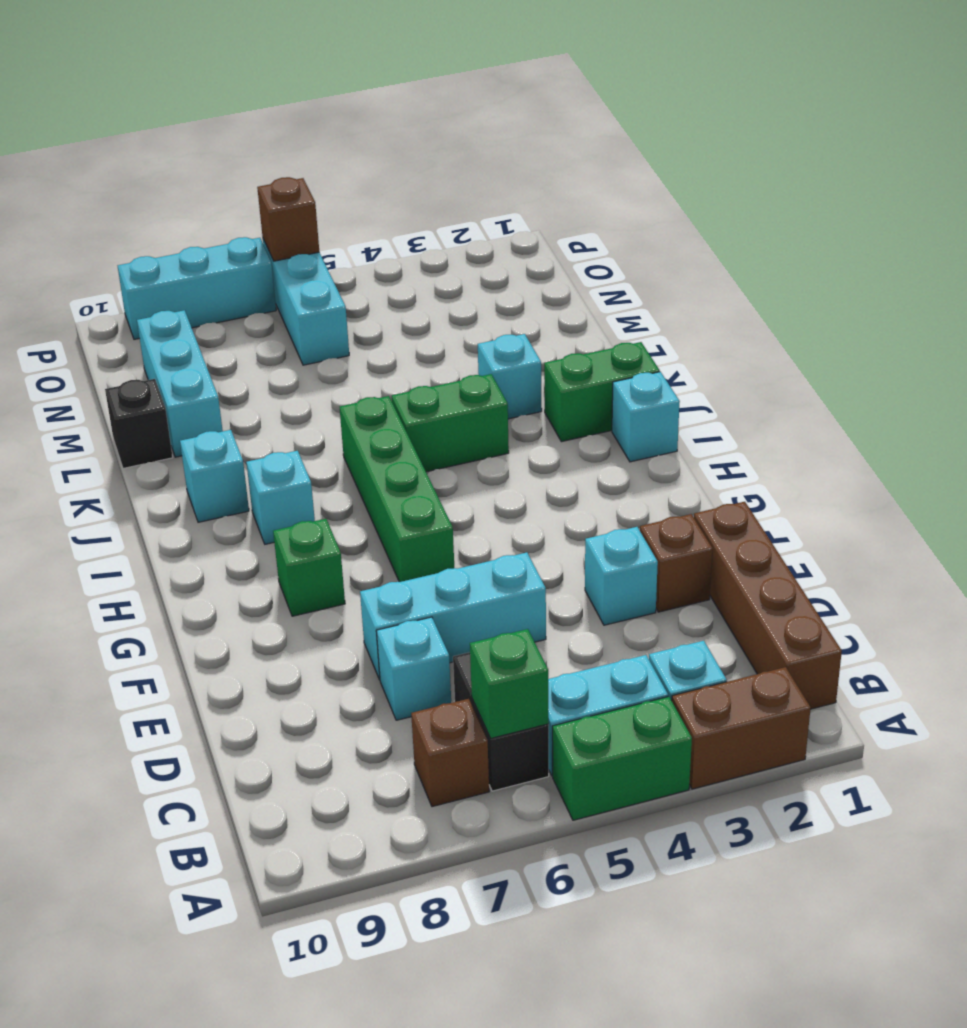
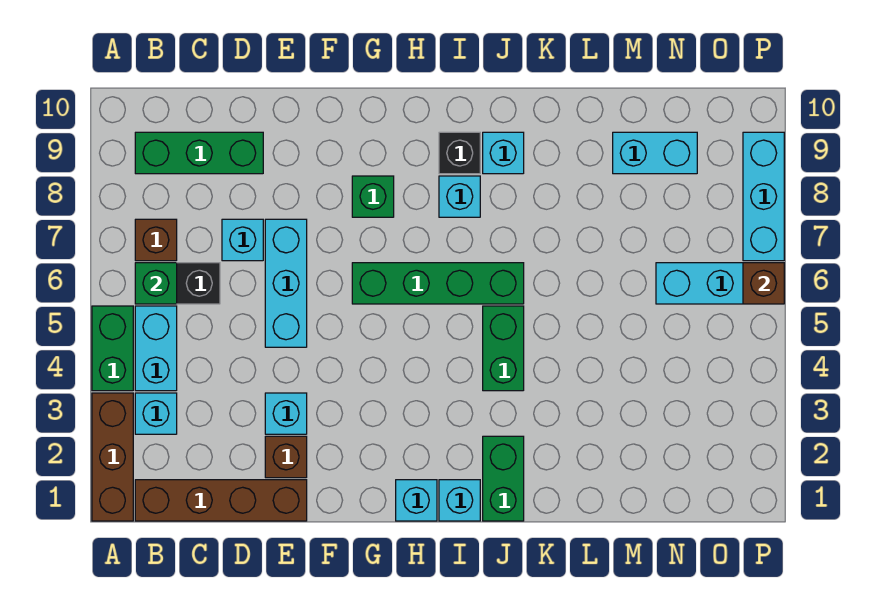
brown 1x2 brick [672,667,811,789] -> brown 1x3 brick [92,393,133,521]
none -> green 1x3 brick [135,132,263,174]
cyan 1x1 brick [478,334,542,419] -> cyan 1x1 brick moved to [396,480,437,521]
cyan 1x3 brick [137,310,223,457] -> cyan 1x2 brick [613,132,697,174]
black 1x1 brick [105,379,173,468] -> black 1x1 brick moved to [439,132,480,174]

